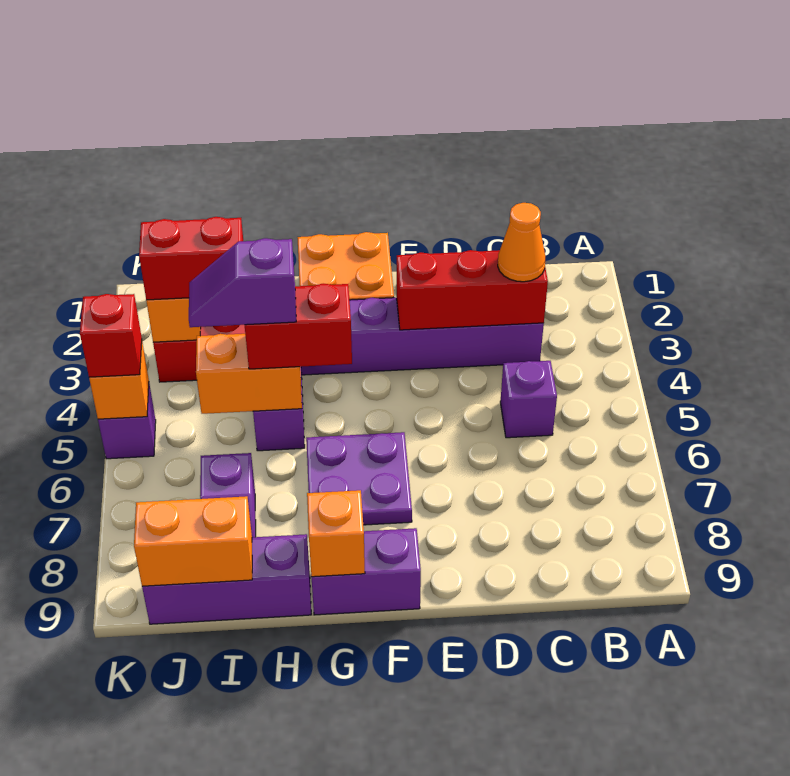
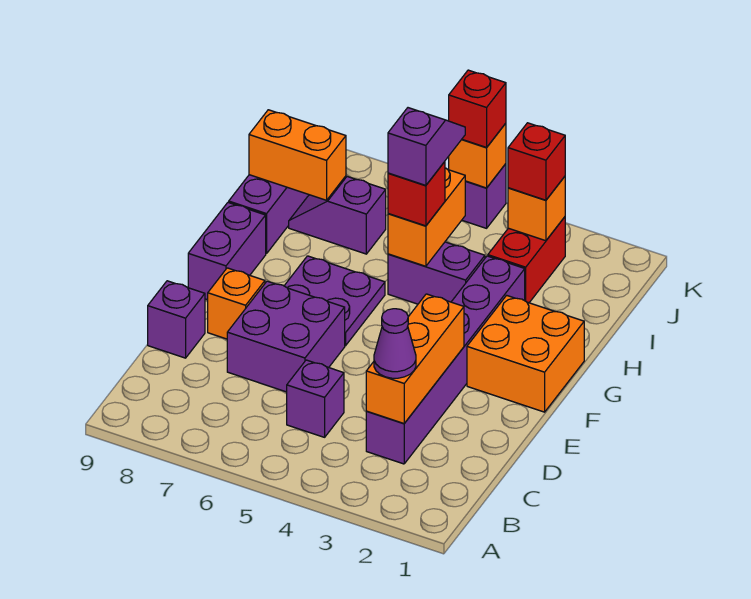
red 1x3 brick [397,250,548,330] -> orange 1x3 brick [366,294,464,424]
orange 1x1 cone [498,203,545,282] -> purple 1x1 cone [374,309,416,378]
none -> purple 2x2 brick [227,281,345,392]
none -> purple 1x1 brick [148,281,205,358]
red 1x2 brick [245,284,352,369] -> red 1x1 brick [388,162,445,226]
orange 1x1 brick [307,490,365,577] -> orange 1x1 brick moved to [208,268,265,339]
red 1x2 brick [139,217,243,300] -> red 1x1 brick [508,123,565,200]
orange 1x2 brick [134,496,252,586] -> orange 1x2 brick turned to [249,110,346,200]

